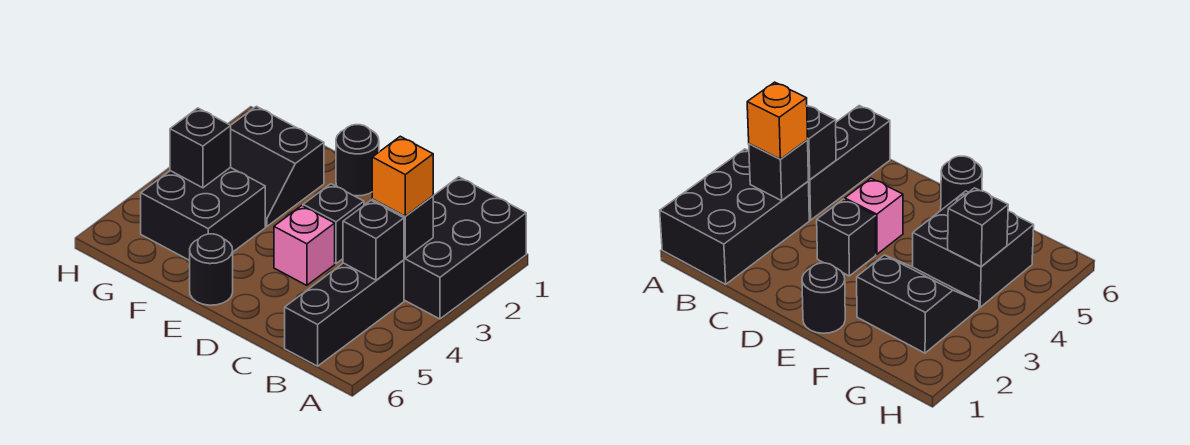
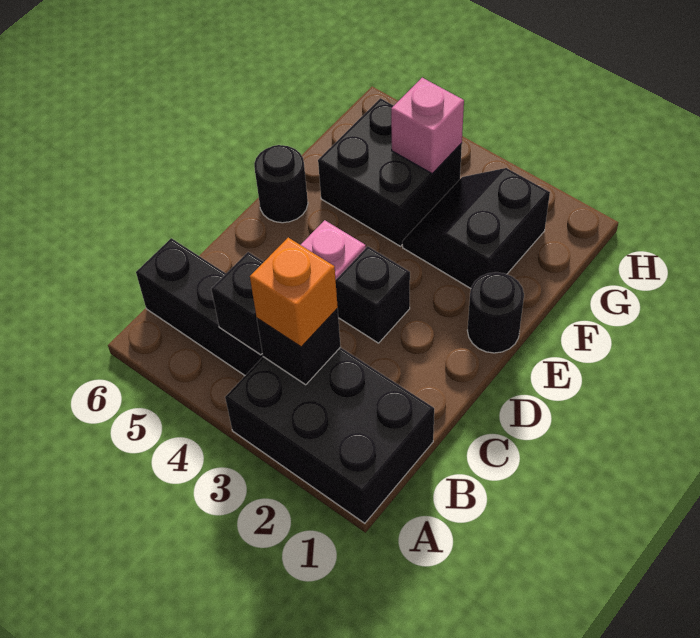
black 1x1 brick [170,108,231,188] -> pink 1x1 brick [391,78,464,174]

